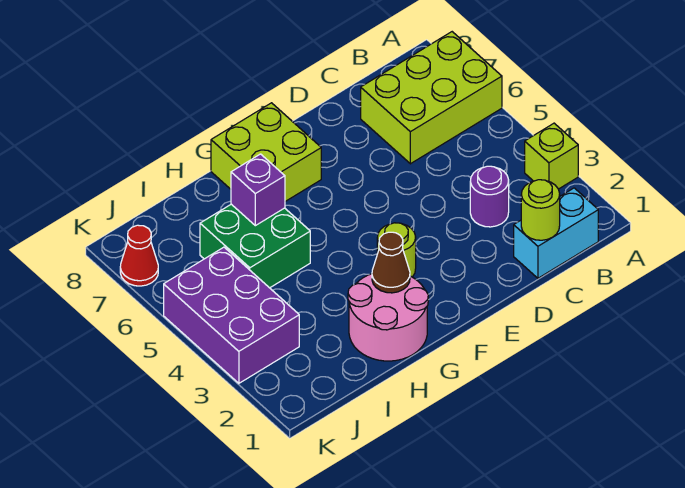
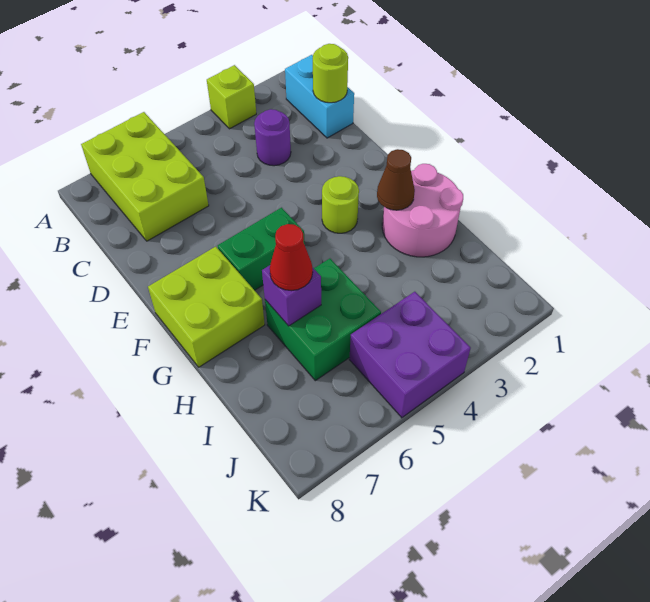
none -> green 1x2 brick [218,208,305,290]
purple 2x3 brick [164,247,299,383] -> purple 2x2 brick [349,292,471,418]
red 1x1 cone [120,225,158,286] -> red 1x1 cone moved to [270,224,313,291]

